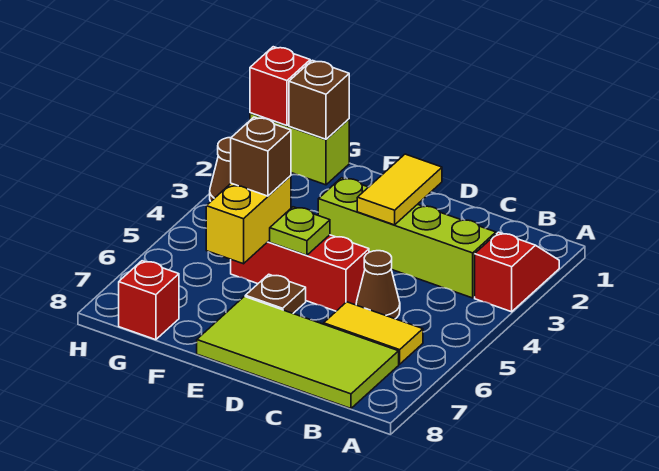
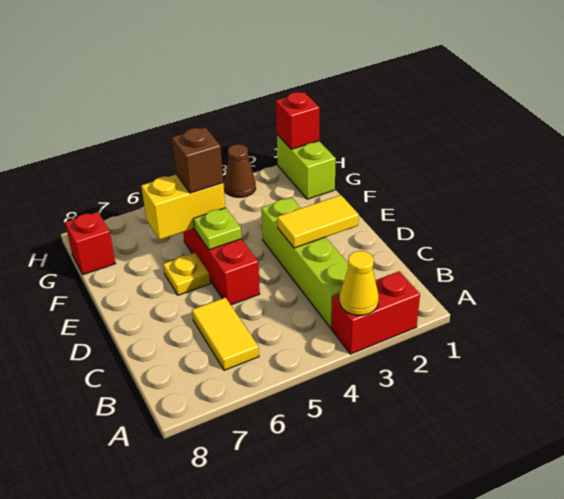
red 1x2 slope [475,232,559,312] -> red 1x2 brick [332,271,420,354]
none -> yellow 1x1 cone [340,251,379,315]
lime 2x4 tile [197,296,399,408] -> none
brown 1x1 cone [356,251,400,319] -> none
brown 1x1 plate [245,274,306,313] -> yellow 1x1 plate [163,253,210,295]
brown 1x1 brick [289,60,349,139] -> none

